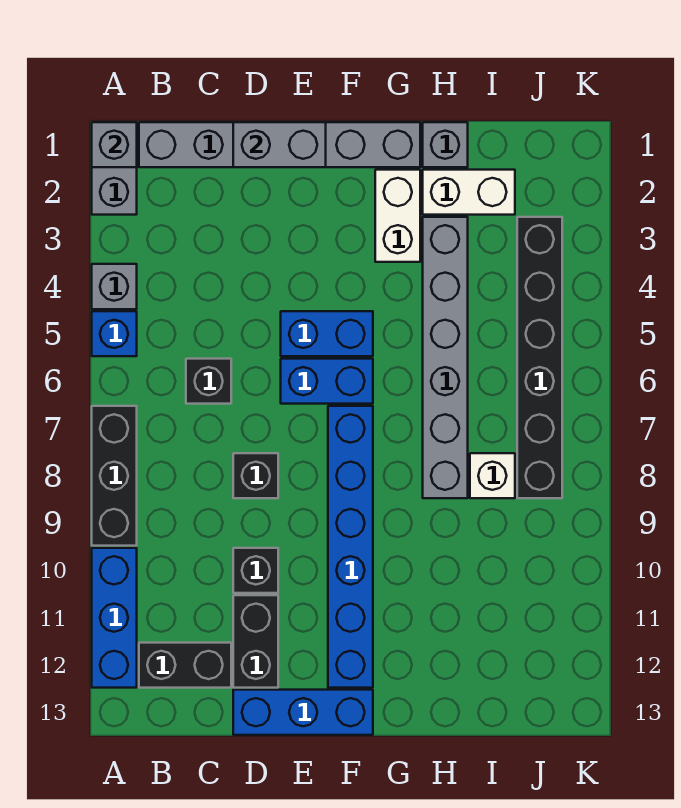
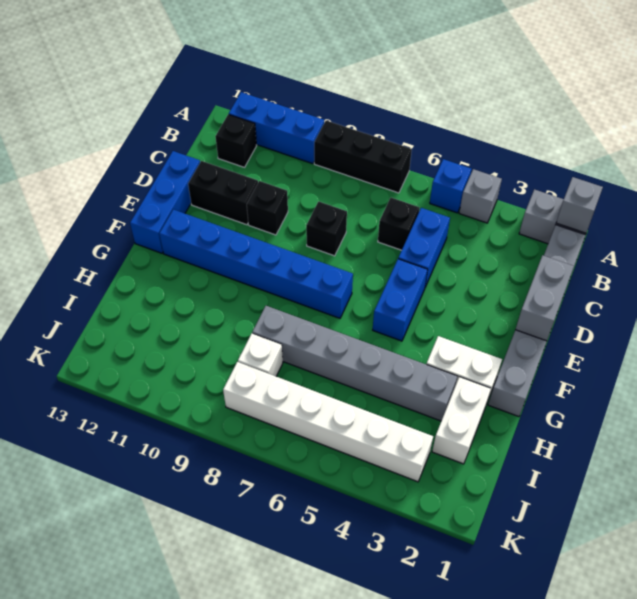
black 1x2 brick [139,643,231,688] -> black 1x1 brick [215,114,257,167]
blue 1x2 brick [281,359,373,404] -> blue 1x2 brick moved to [398,208,450,287]
grey 1x1 brick [423,122,468,167] -> none
black 1x6 brick [517,217,562,498] -> white 1x6 brick [223,362,433,482]

